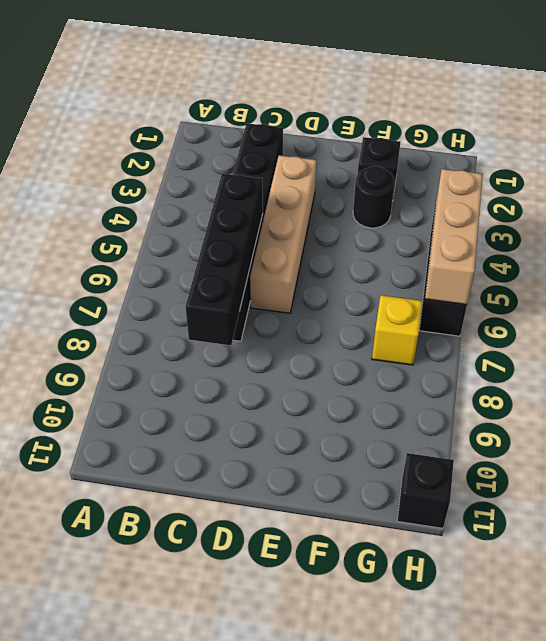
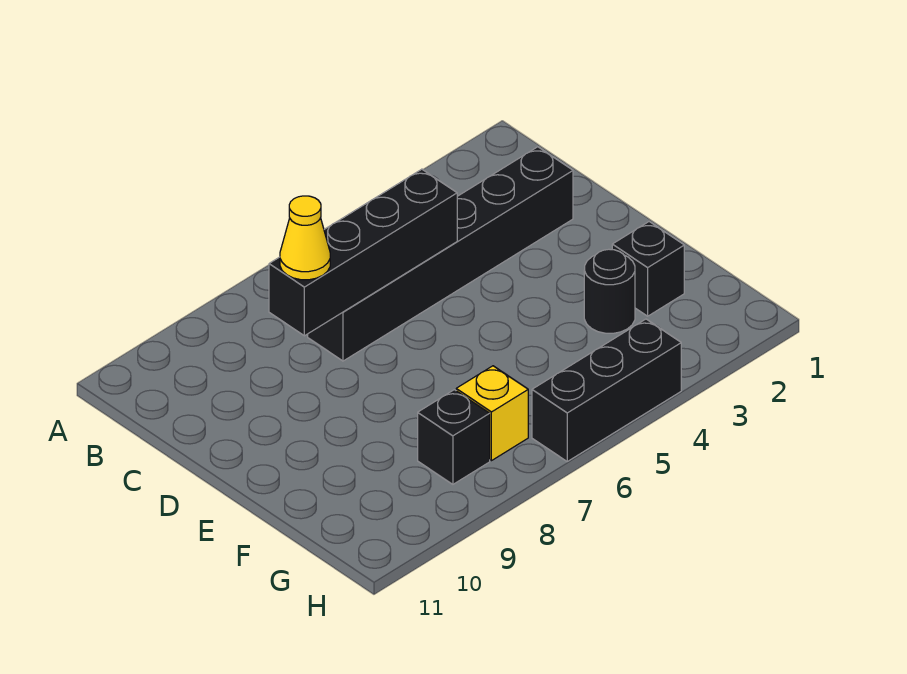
none -> yellow 1x1 cone [280,196,330,280]
tan 1x4 brick [250,155,316,313] -> none
tan 1x3 brick [425,169,483,305] -> none
black 1x1 brick [397,453,454,528] -> black 1x1 brick moved to [418,390,490,484]

